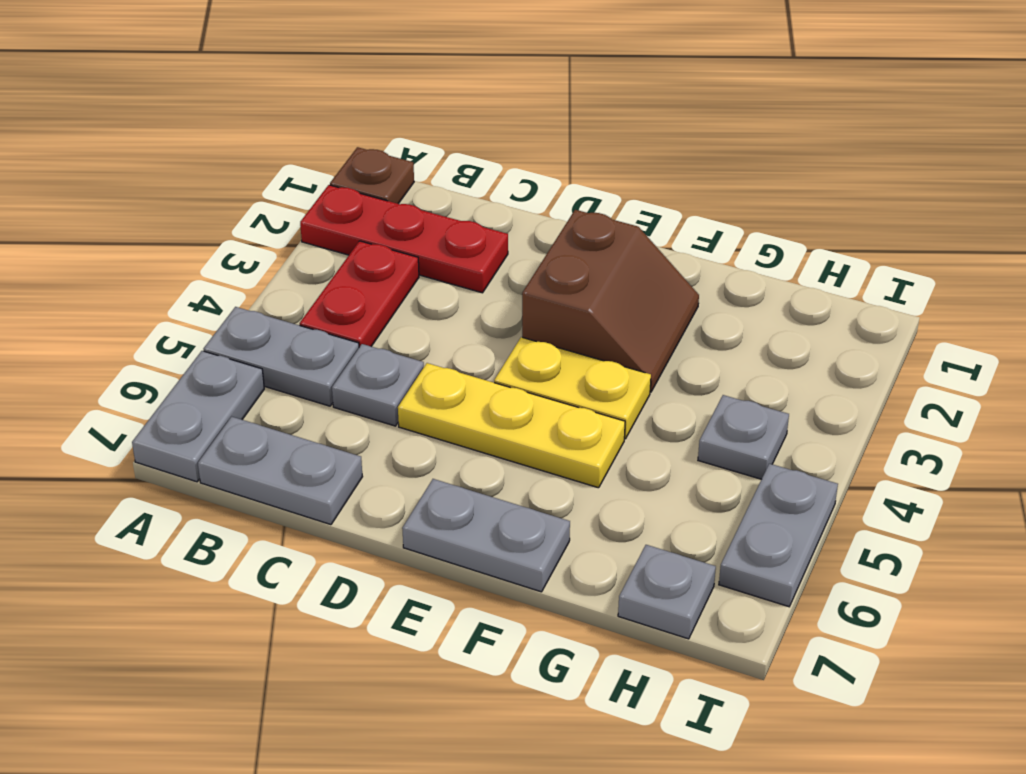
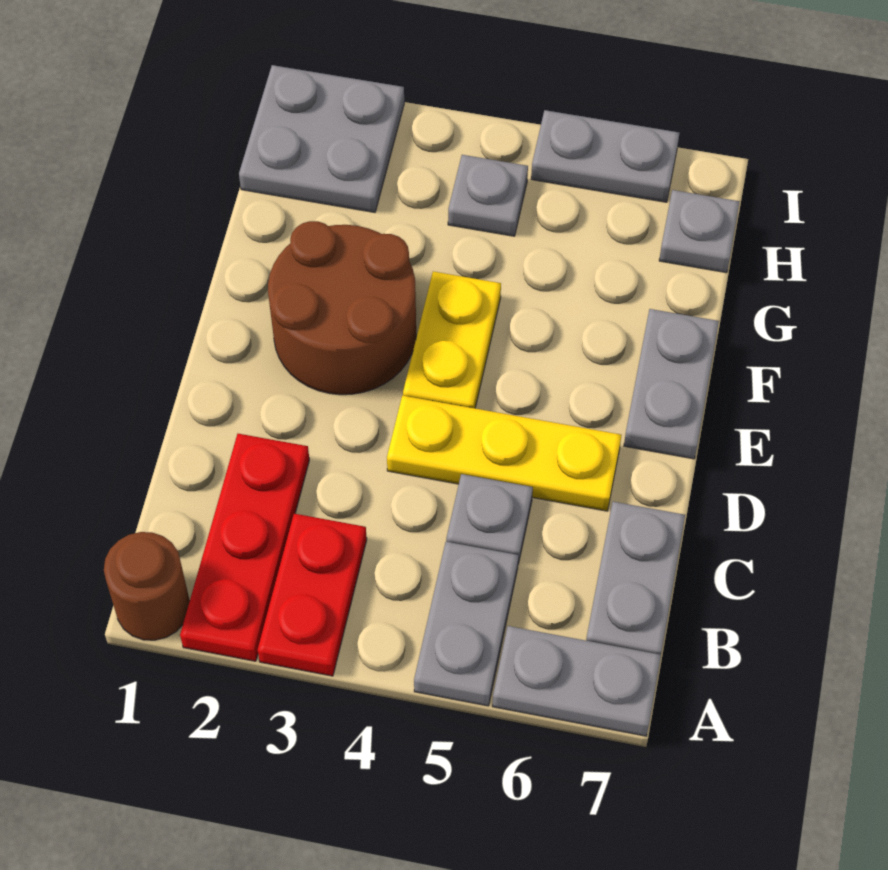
brown 1x1 plate [330,147,414,204] -> brown 1x1 round brick [104,532,190,640]
red 1x2 plate [300,241,419,347] -> red 1x2 plate turned to [258,514,367,676]
yellow 1x3 plate [398,363,625,488] -> yellow 1x3 plate turned to [387,395,621,511]
brown 2x2 slope [522,210,699,392] -> brown 2x2 round brick [268,221,416,395]
none -> grey 2x2 plate [239,65,404,212]

